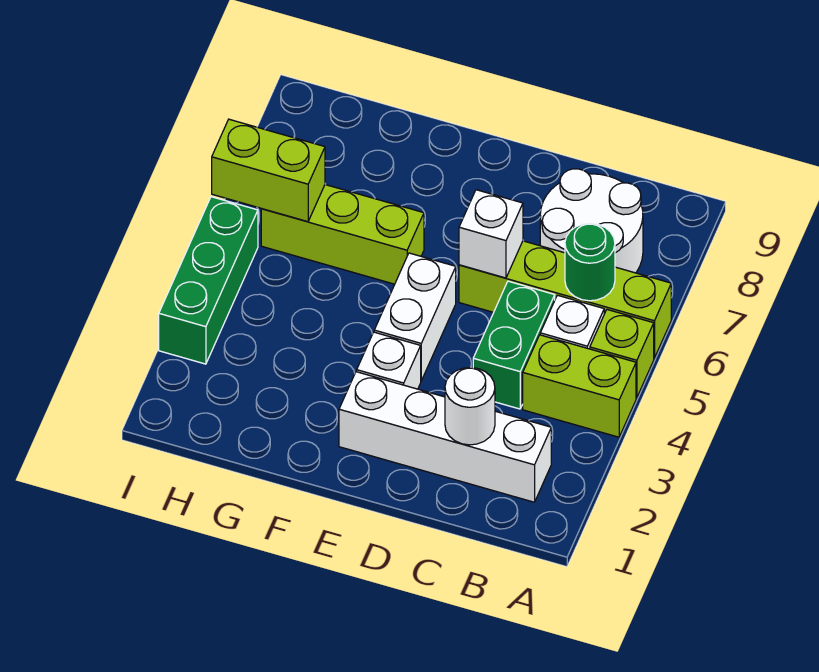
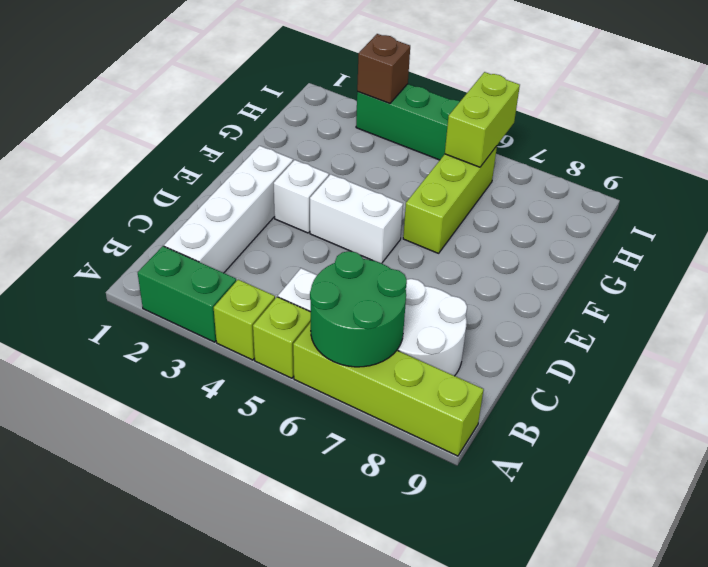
lime 1x2 brick [523,335,636,437] -> lime 1x1 brick [214,280,275,360]
lime 1x4 brick [459,241,671,358] -> lime 1x4 brick turned to [293,322,484,456]
green 1x1 round brick [565,223,615,301] -> green 2x2 round brick [310,251,407,367]
white 1x1 round brick [445,367,495,445] -> none
green 1x2 brick [473,281,555,409] -> green 1x2 brick moved to [138,246,236,342]
white 1x1 brick [459,190,523,278] -> none
none -> brown 1x1 brick [357,34,410,104]

